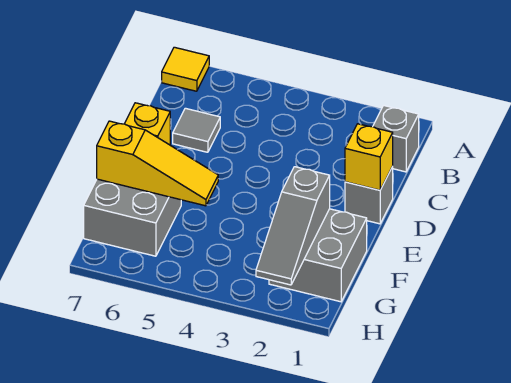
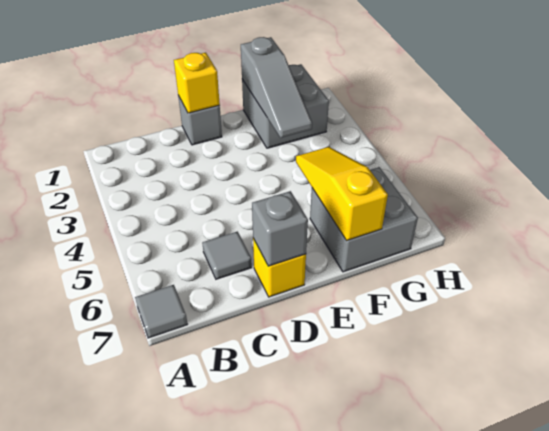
yellow 1x1 tile [162,47,209,91] -> grey 1x1 tile [135,285,188,338]
grey 1x1 brick [373,105,419,172] -> grey 1x1 brick moved to [252,191,308,266]
grey 1x3 slope [256,167,330,285] -> grey 1x3 slope turned to [241,37,312,138]

